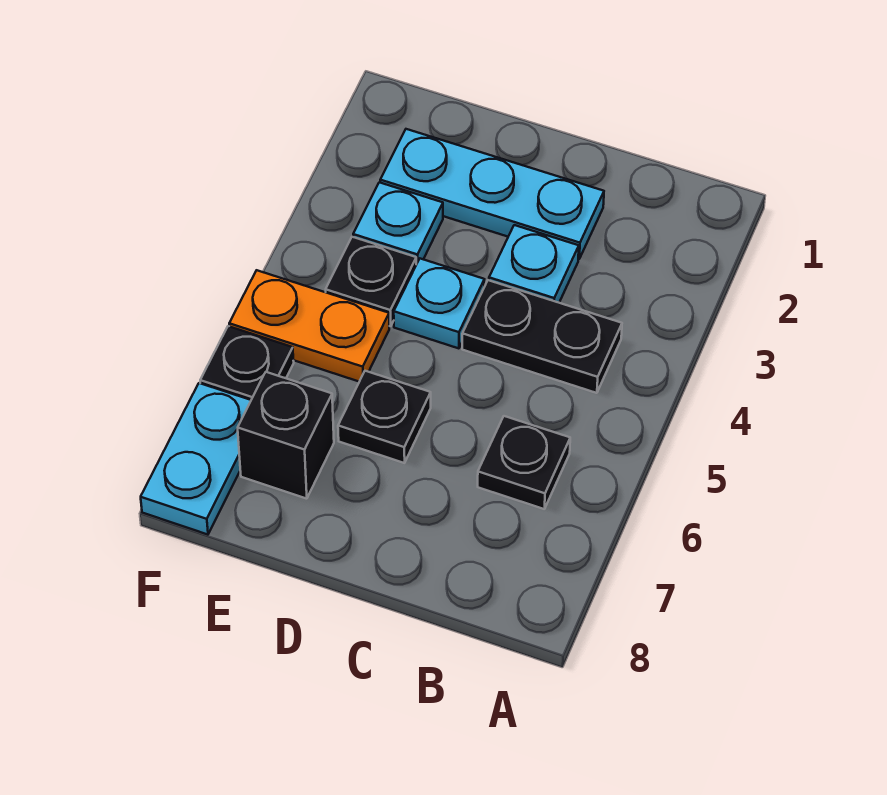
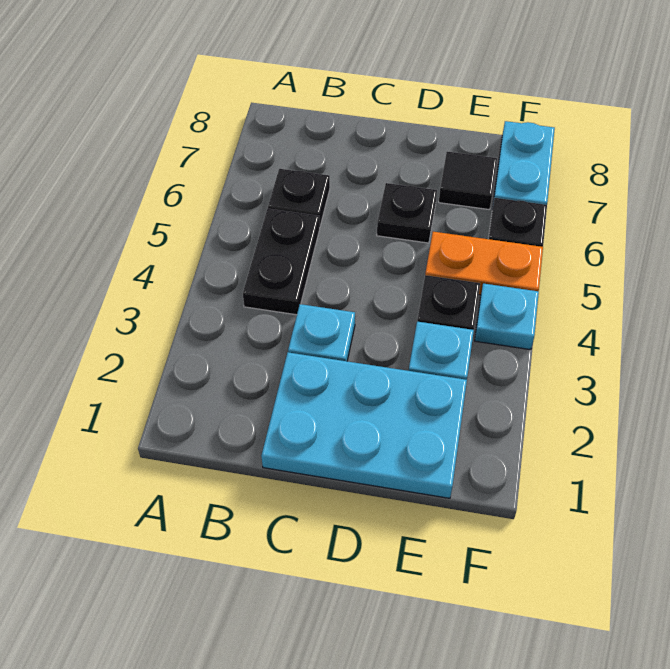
black 1x2 plate [462,280,622,393] -> black 1x2 plate turned to [243,209,320,315]
cyan 1x3 plate [380,129,604,259] -> cyan 2x3 plate [261,352,467,498]
cyan 1x1 plate [394,259,484,348] -> cyan 1x1 plate moved to [475,284,539,350]
black 1x1 brick [238,372,334,499] -> black 1x1 tile [439,151,497,209]

